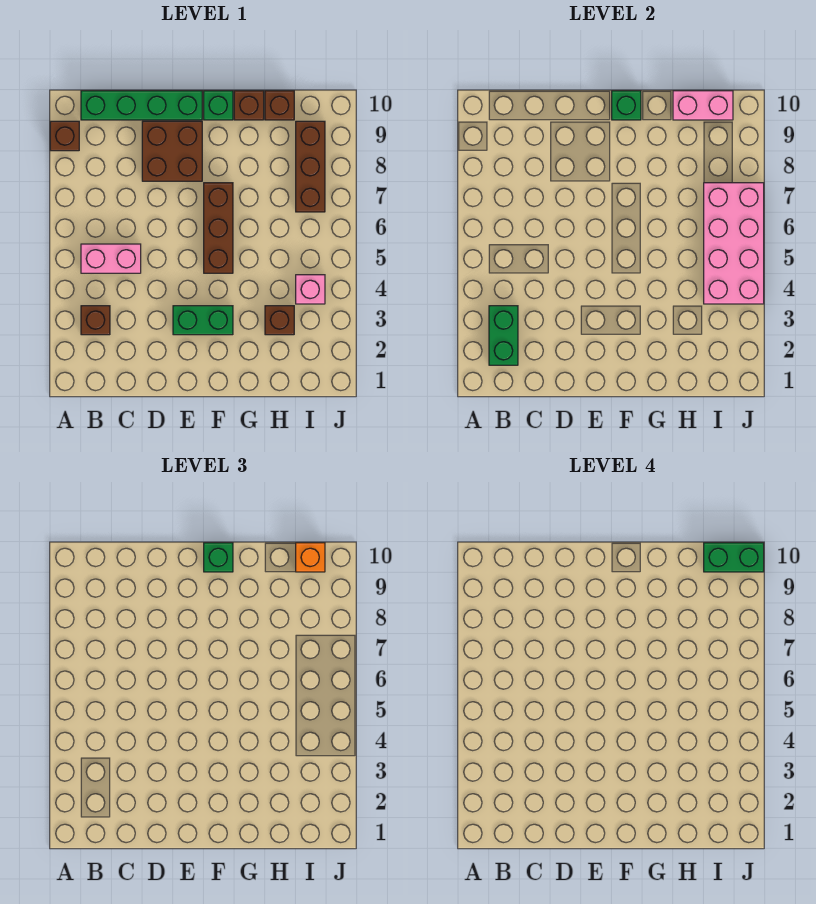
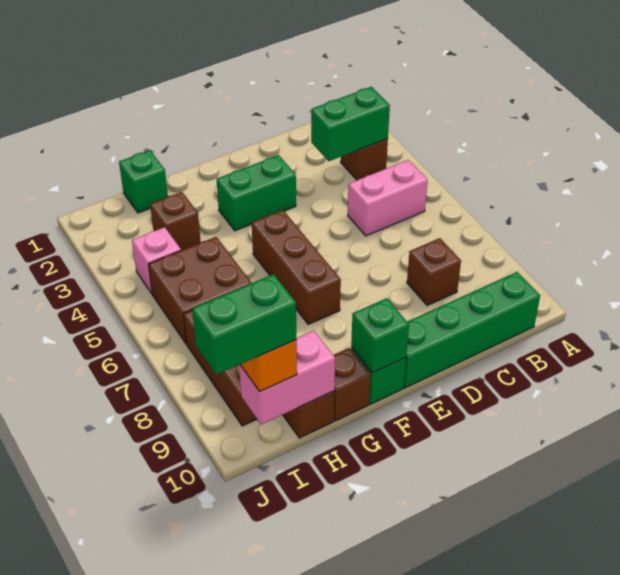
brown 1x1 brick [50,121,79,151] -> brown 1x1 brick moved to [407,238,461,306]
green 1x2 brick [489,306,518,365] -> green 1x2 brick turned to [311,87,390,161]
brown 2x2 brick [142,121,202,181] -> brown 2x2 brick moved to [148,237,251,344]
green 1x1 brick [204,543,233,572] -> green 1x1 brick moved to [119,150,168,213]
pink 2x4 brick [704,183,764,304] -> none

